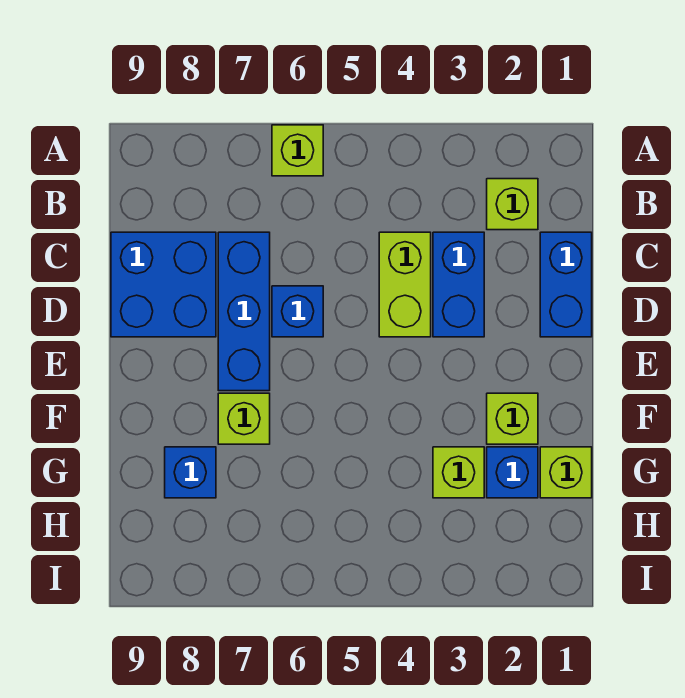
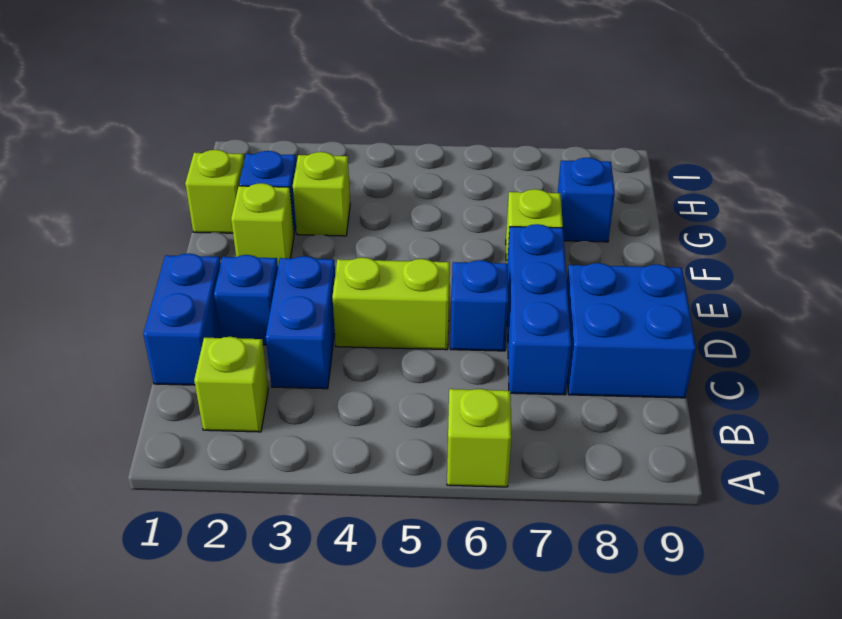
lime 1x2 brick [379,232,431,337] -> lime 1x2 brick turned to [332,258,450,350]
none -> blue 1x1 brick [214,255,278,345]

